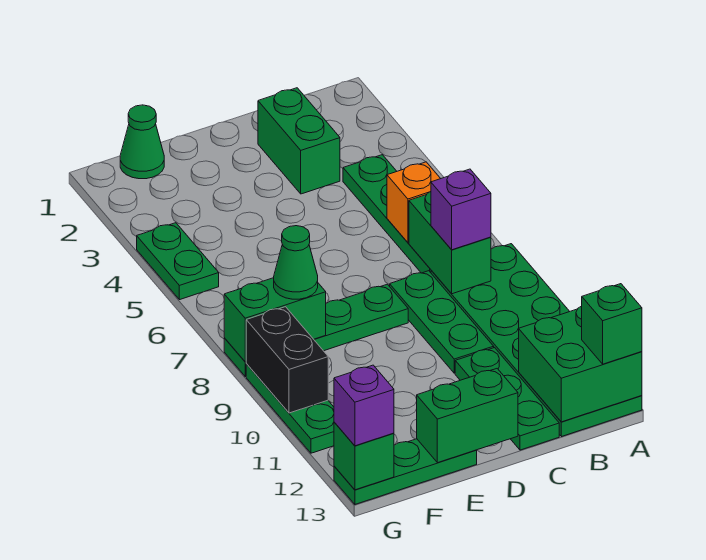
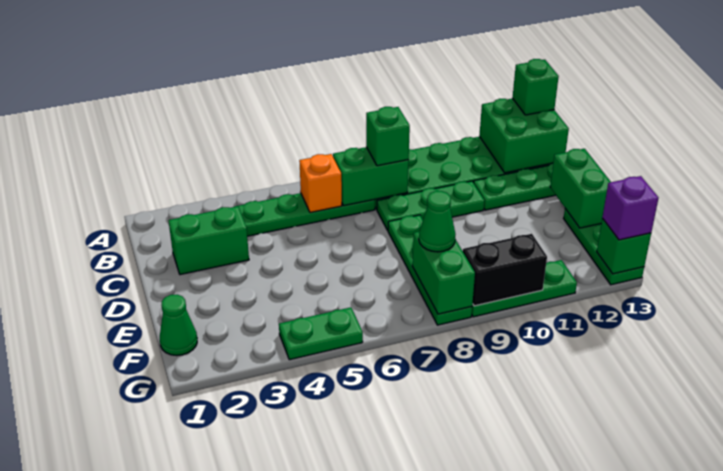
purple 1x1 brick [431,169,491,250] -> green 1x1 brick [366,107,410,166]

